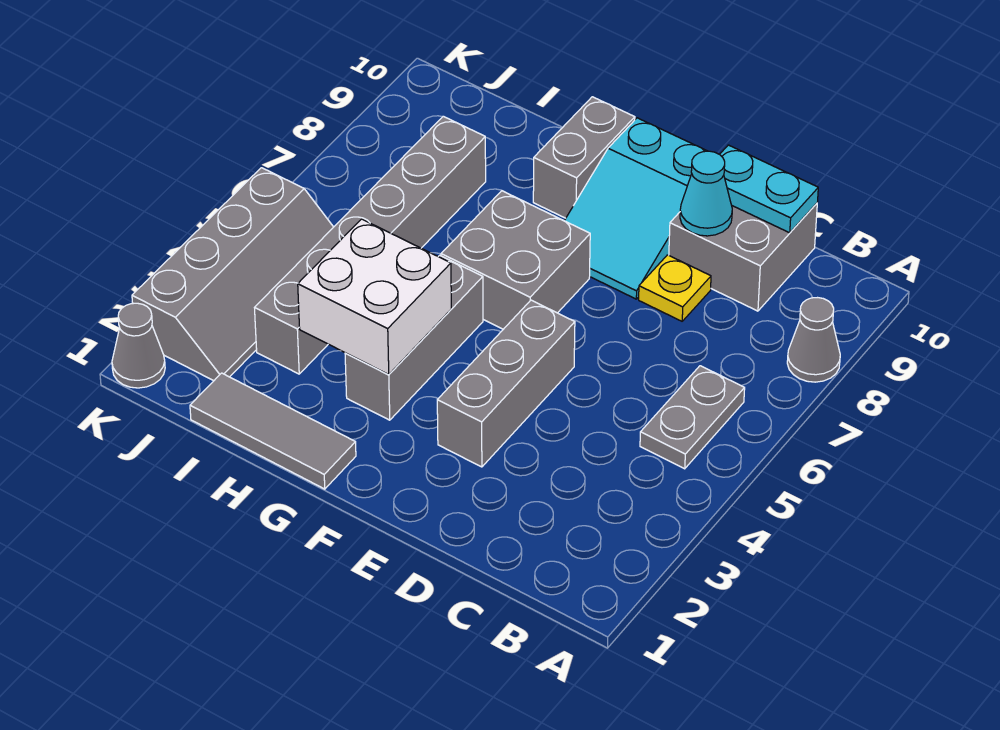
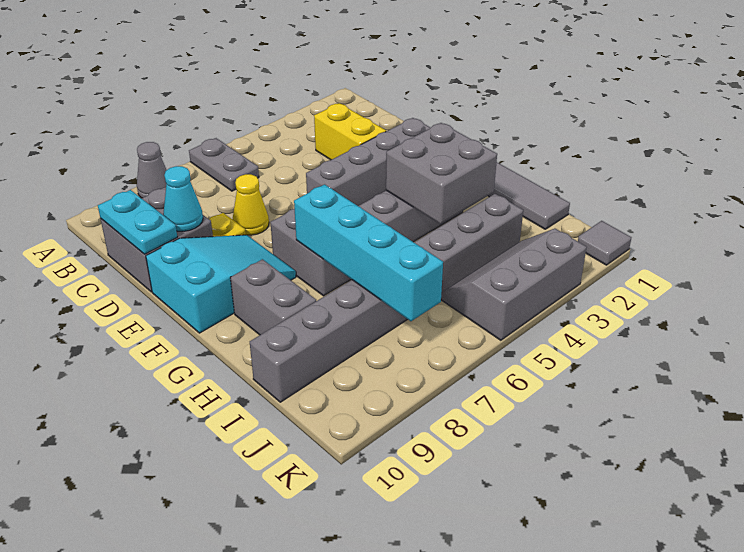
grey 1x2 plate [640,366,745,469] -> grey 1x2 plate turned to [189,138,259,191]
none -> yellow 1x2 brick [314,103,386,160]
none -> yellow 1x1 cone [232,174,269,235]
grey 1x3 brick [437,300,575,467] -> grey 1x4 brick [306,118,430,206]
white 2x2 brick [298,219,451,374] -> grey 2x2 brick [386,123,497,224]
none -> cyan 1x4 brick [294,184,443,321]
grey 1x2 brick [533,97,635,218] -> grey 1x2 brick turned to [230,259,316,335]
grey 1x6 brick [255,116,486,374] -> grey 1x8 brick [250,194,523,402]
grey 2x4 slope [132,168,333,381] -> grey 2x3 slope [441,229,587,340]
grey 1x1 cone [112,303,165,388] -> grey 1x1 tile [578,221,631,265]

